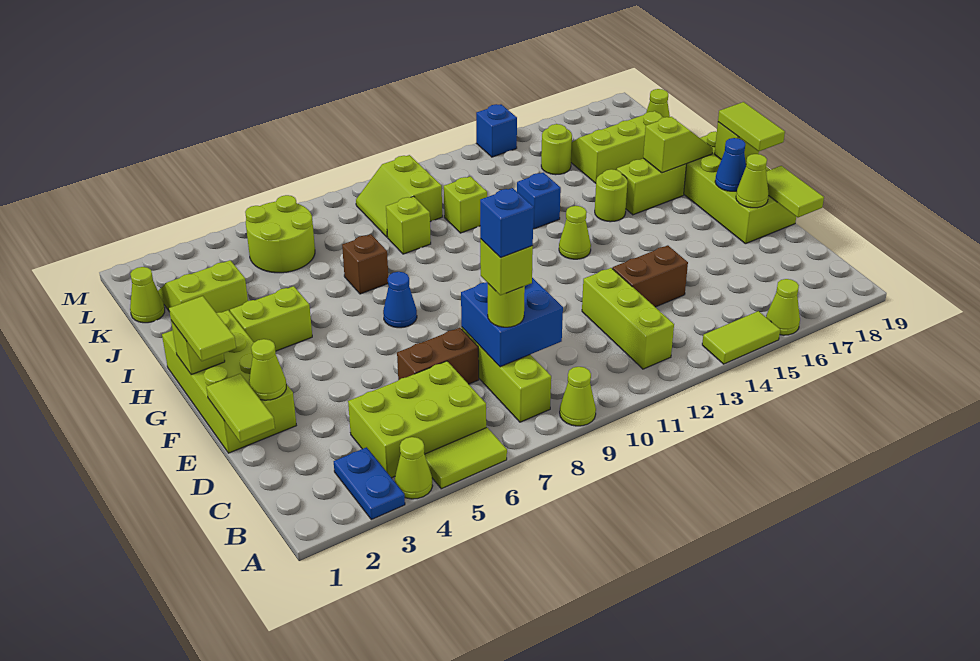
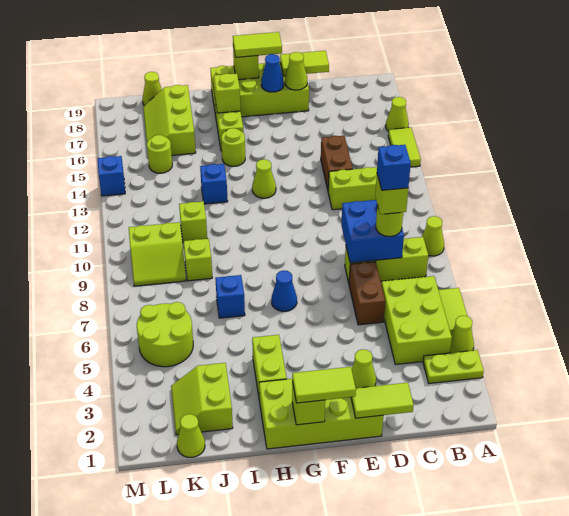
blue 1x2 plate [334,447,405,520] -> lime 1x2 plate [423,350,484,384]
brown 1x1 brick [342,234,388,294] -> blue 1x1 brick [215,275,245,318]

